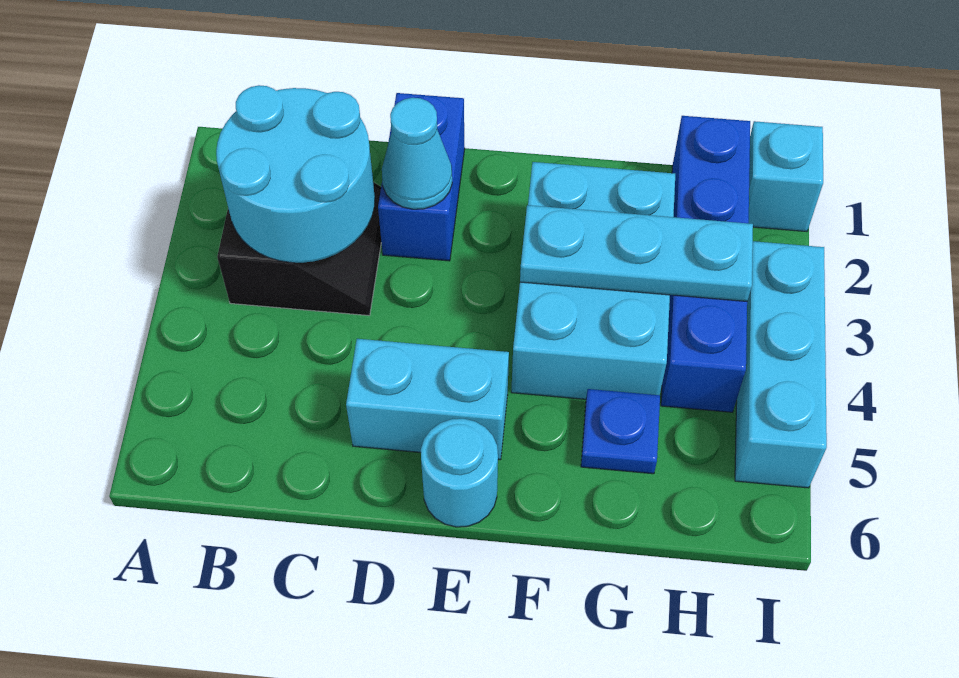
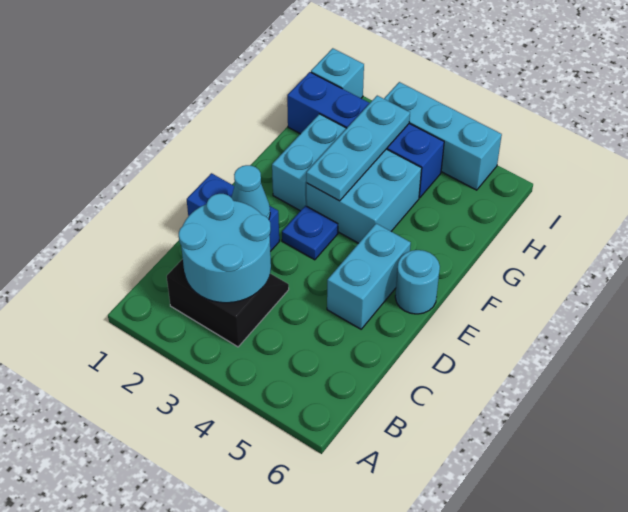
blue 1x1 plate [581,389,660,474] -> blue 1x1 plate moved to [282,206,338,260]

